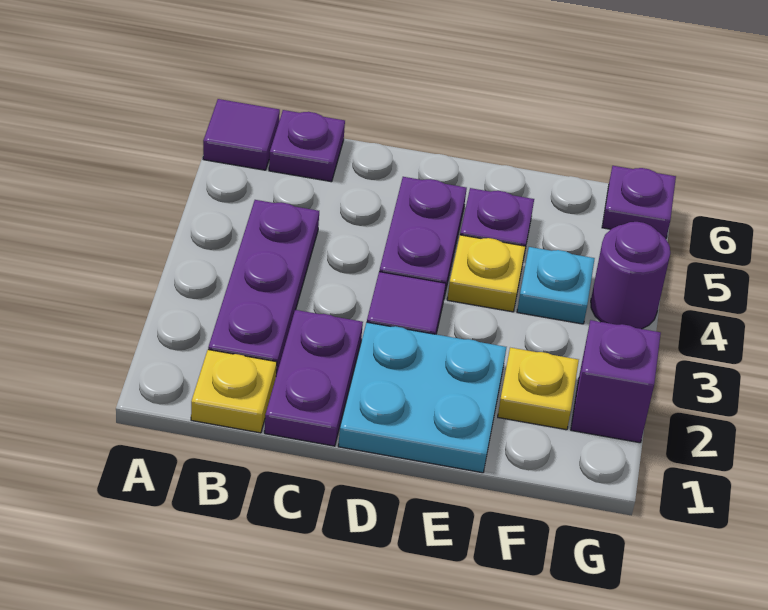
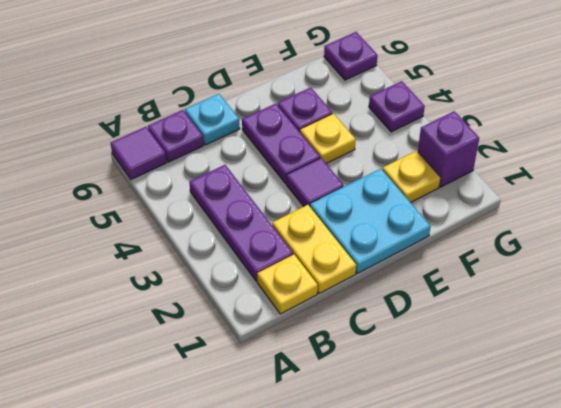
purple 1x2 plate [265,310,363,446] -> yellow 1x2 plate [272,205,356,293]
cyan 1x1 plate [517,247,595,324] -> cyan 1x1 plate moved to [185,94,240,145]
purple 1x1 round brick [591,222,670,329] -> purple 1x1 plate [369,81,425,132]

